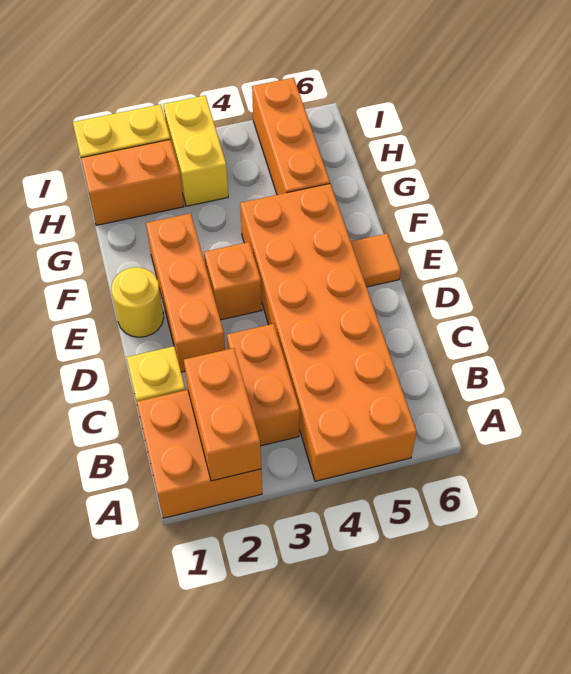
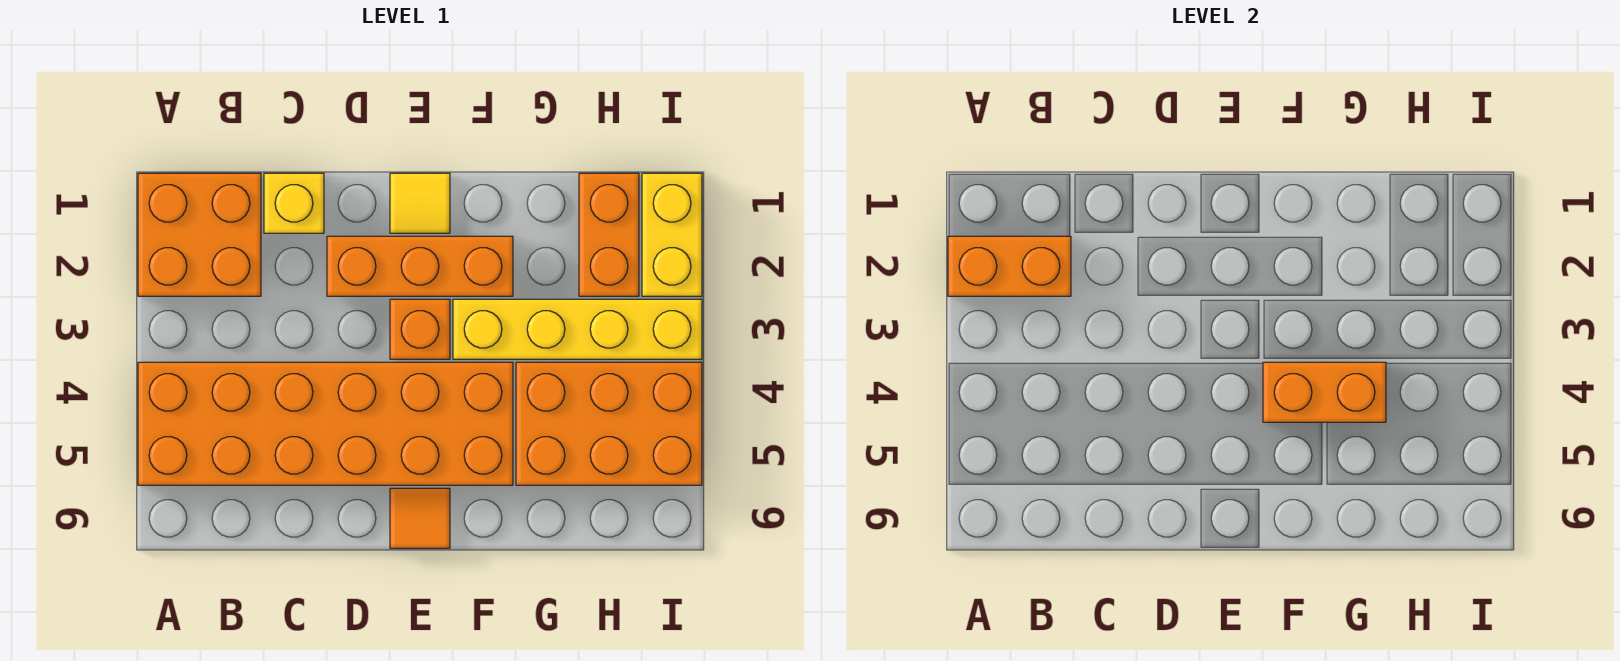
orange 1x2 brick [227,324,300,446] -> orange 1x2 brick moved to [1263,362,1386,422]
yellow 1x1 round brick [111,267,164,337] -> yellow 1x1 tile [390,173,450,233]
orange 1x3 brick [252,78,330,195] -> orange 2x3 brick [516,362,702,485]
yellow 1x2 brick [163,96,228,206] -> yellow 1x4 brick [453,299,702,359]

